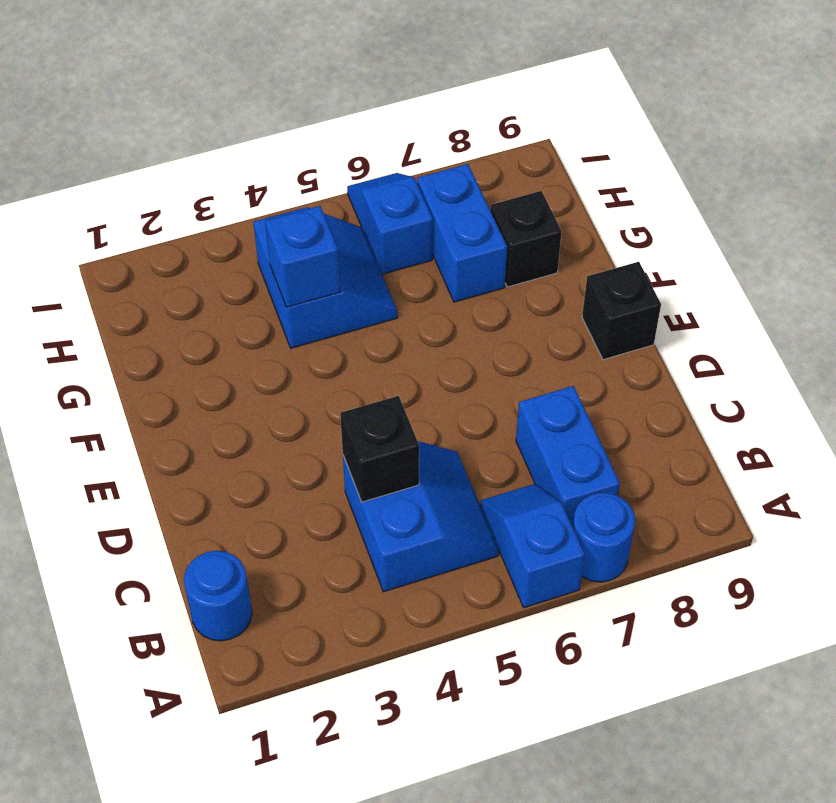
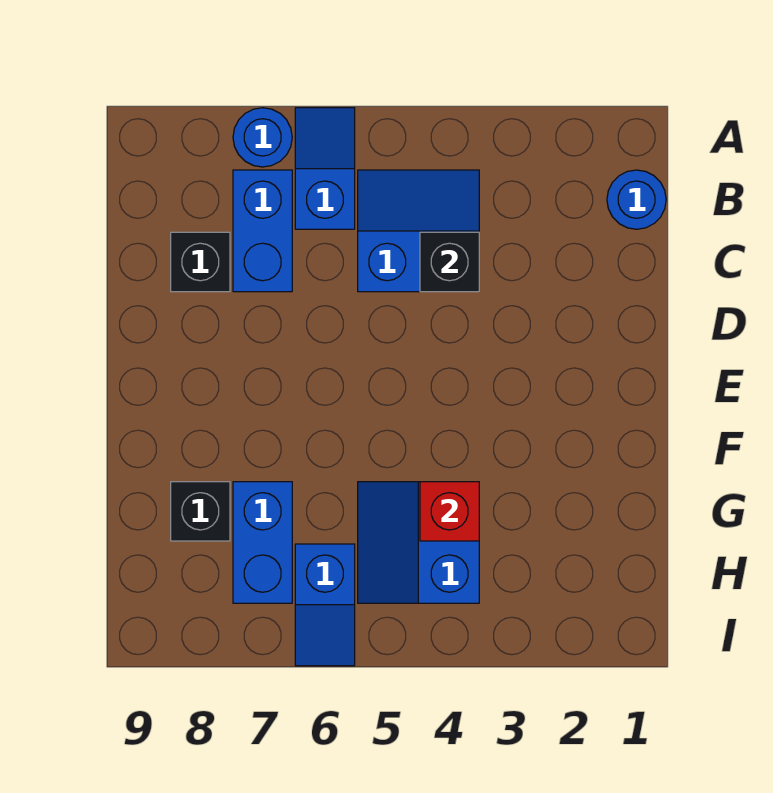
blue 1x2 slope [481,484,585,608] -> blue 1x2 slope turned to [295,108,355,229]
blue 2x2 slope [343,441,499,592] -> blue 2x2 slope turned to [358,170,479,292]
black 1x1 brick [582,262,661,360] -> black 1x1 brick moved to [171,232,230,292]
blue 1x1 brick [265,206,341,307] -> red 1x1 brick [420,482,479,541]

